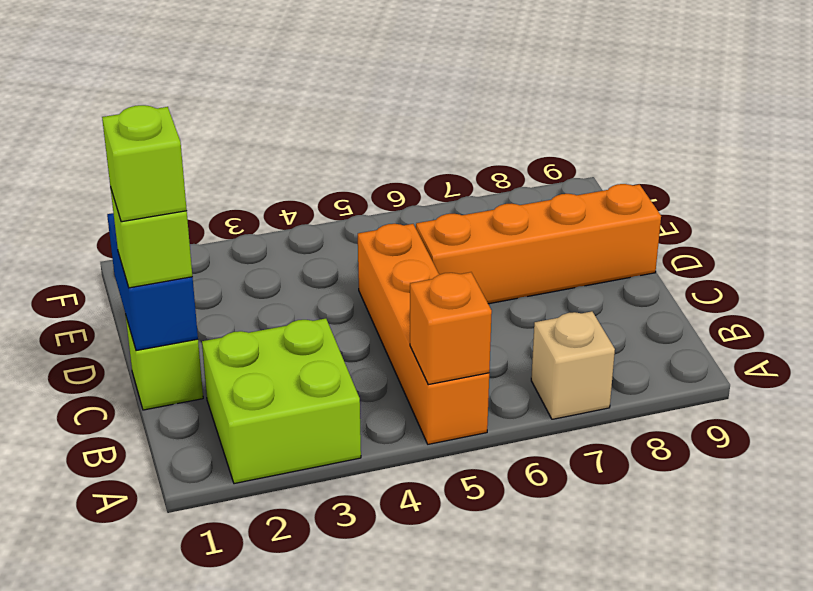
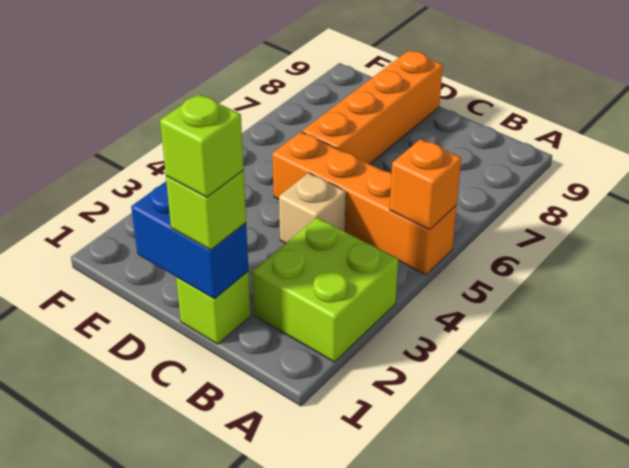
tan 1x1 brick [531,311,615,419] -> tan 1x1 brick moved to [279,173,346,243]

